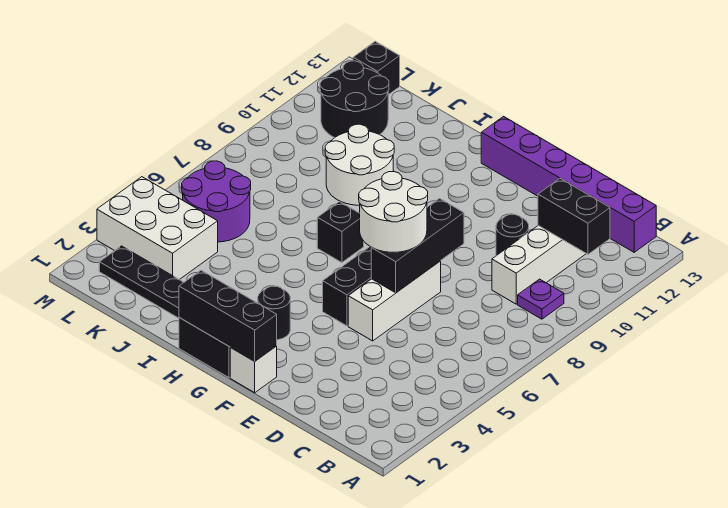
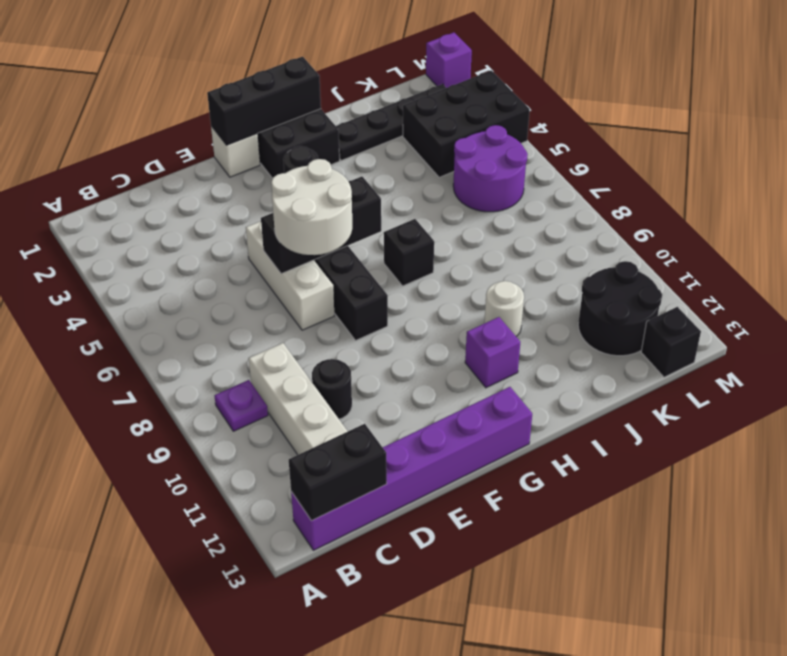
black 1x2 brick [538,179,610,254] -> black 1x2 brick moved to [289,424,387,521]
black 1x3 brick [371,199,464,293] -> black 1x3 brick turned to [261,177,381,274]
none -> purple 1x1 brick [465,317,520,388]
white 2x2 round brick [325,124,394,205] -> white 1x1 round brick [484,281,524,336]
white 2x3 brick [97,177,218,280] -> black 2x3 brick [403,70,530,177]
none -> purple 1x1 brick [426,32,472,88]

